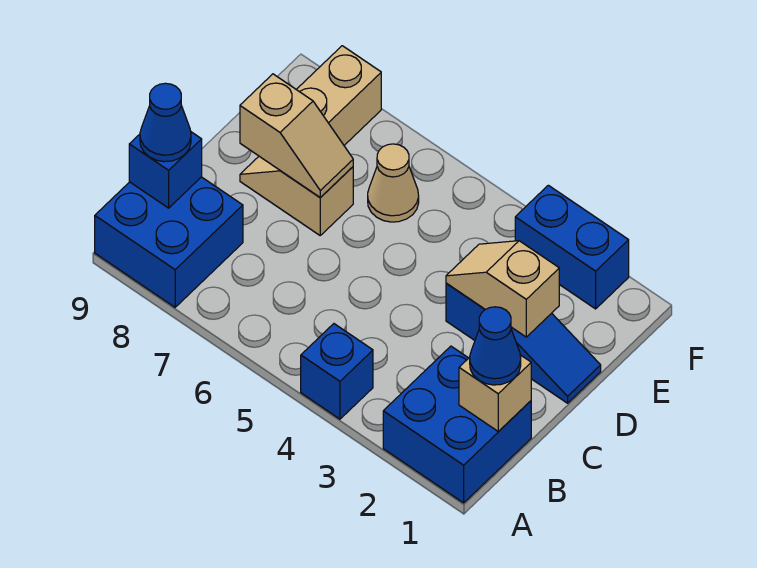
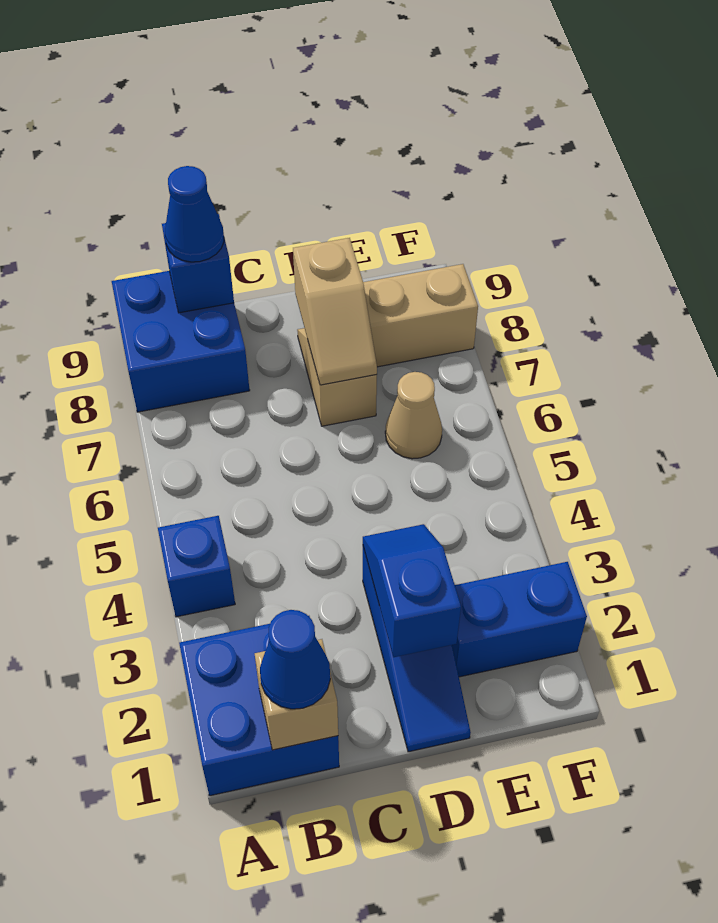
tan 1x2 slope [446,241,559,337] -> blue 1x2 slope [363,524,461,657]
blue 1x2 brick [515,185,629,309] -> blue 1x2 brick turned to [452,562,587,677]

